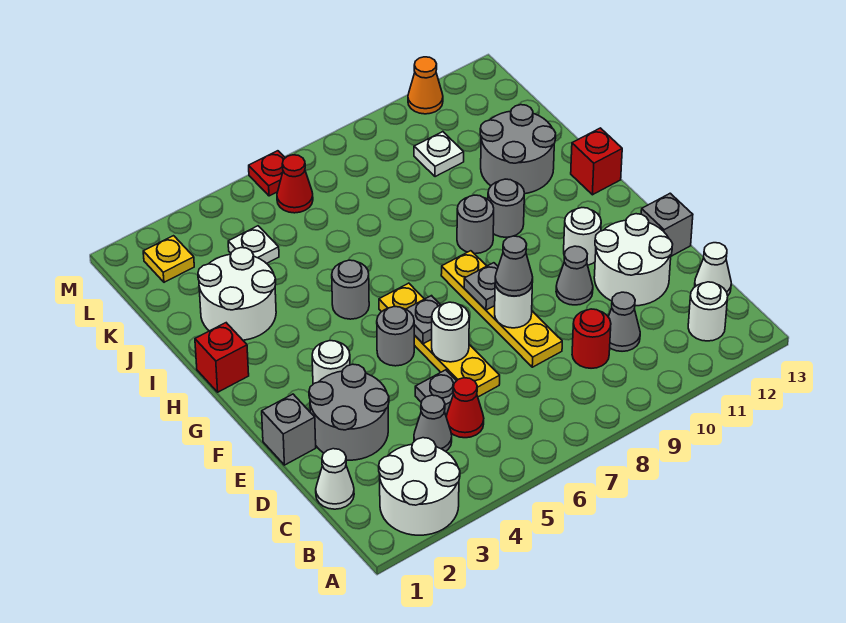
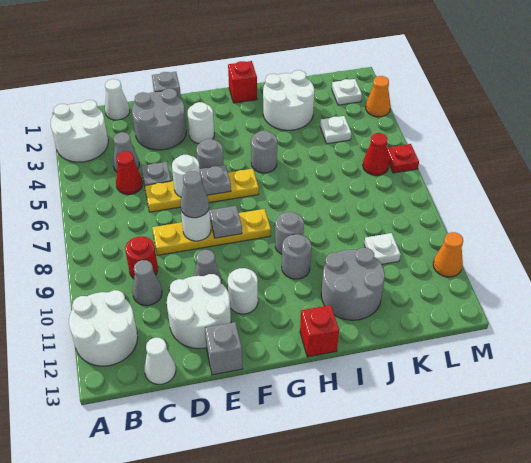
white 1x1 round brick [688,282,728,341] -> white 2x2 round brick [69,290,138,366]
yellow 1x1 plate [143,236,194,282] -> white 1x1 plate [332,79,362,105]
none -> orange 1x1 cone [366,76,391,117]

